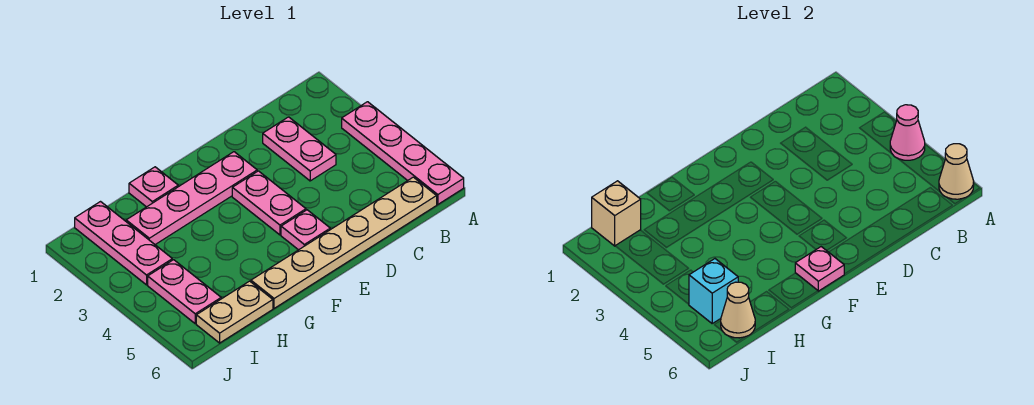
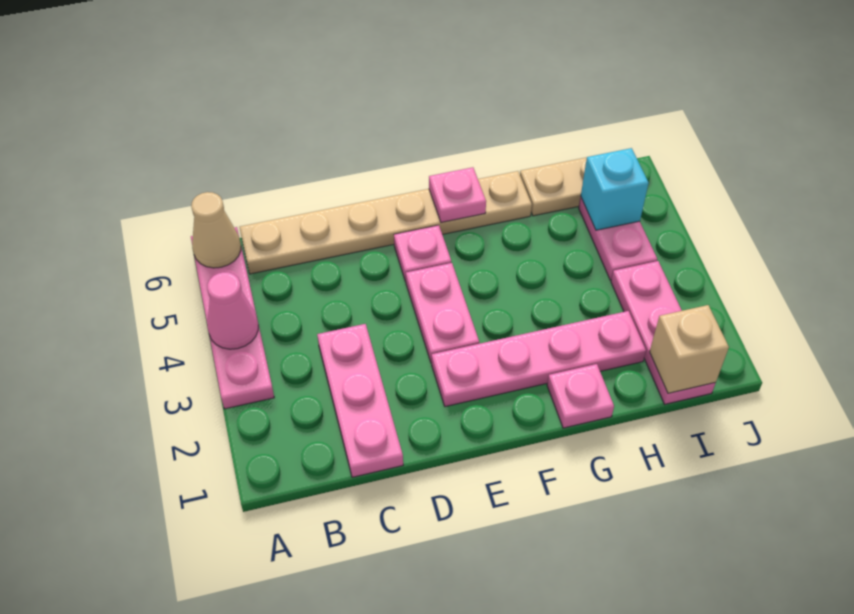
pink 1x2 plate [263,117,336,181] -> pink 1x3 plate [317,324,403,477]
tan 1x1 cone [721,282,755,338] -> none

